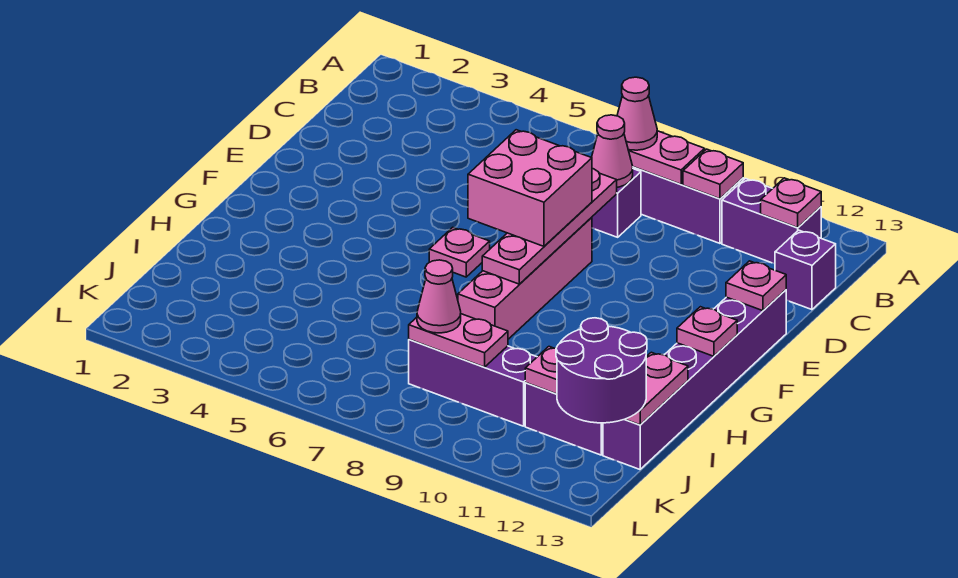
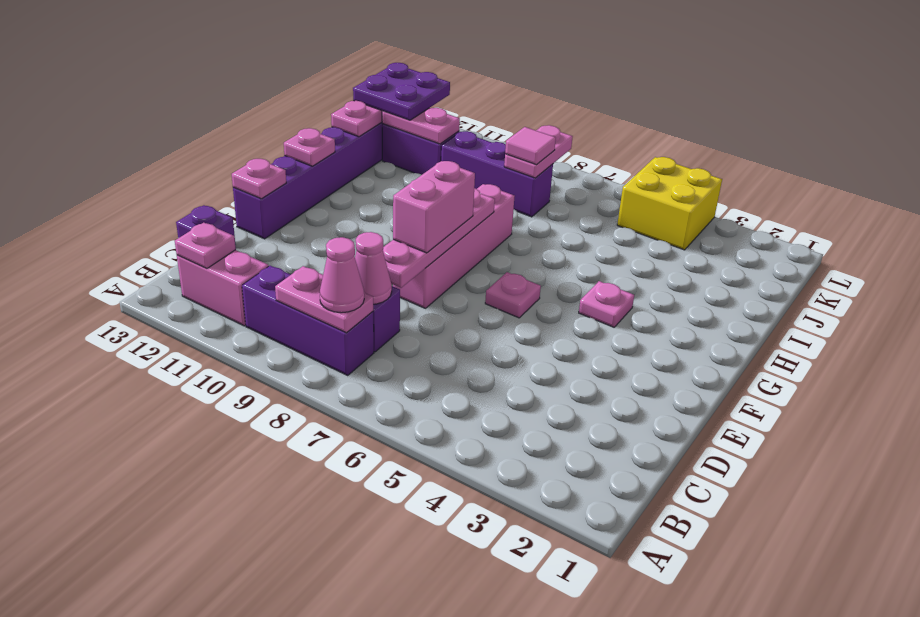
pink 1x1 plate [683,149,743,199] -> pink 1x1 plate moved to [579,281,634,327]
purple 1x2 brick [722,178,821,264] -> pink 1x2 brick [177,250,268,326]
pink 2x2 brick [468,130,592,246] -> pink 1x2 brick [393,161,475,253]
pink 1x2 plate [409,314,508,367] -> pink 1x2 plate turned to [504,125,573,178]
pink 1x1 cone [417,260,461,333] -> pink 1x1 tile [505,127,556,165]
purple 2x2 round brick [556,318,647,423] -> purple 2x2 plate [353,63,450,120]
none -> yellow 2x2 brick [617,157,722,250]

